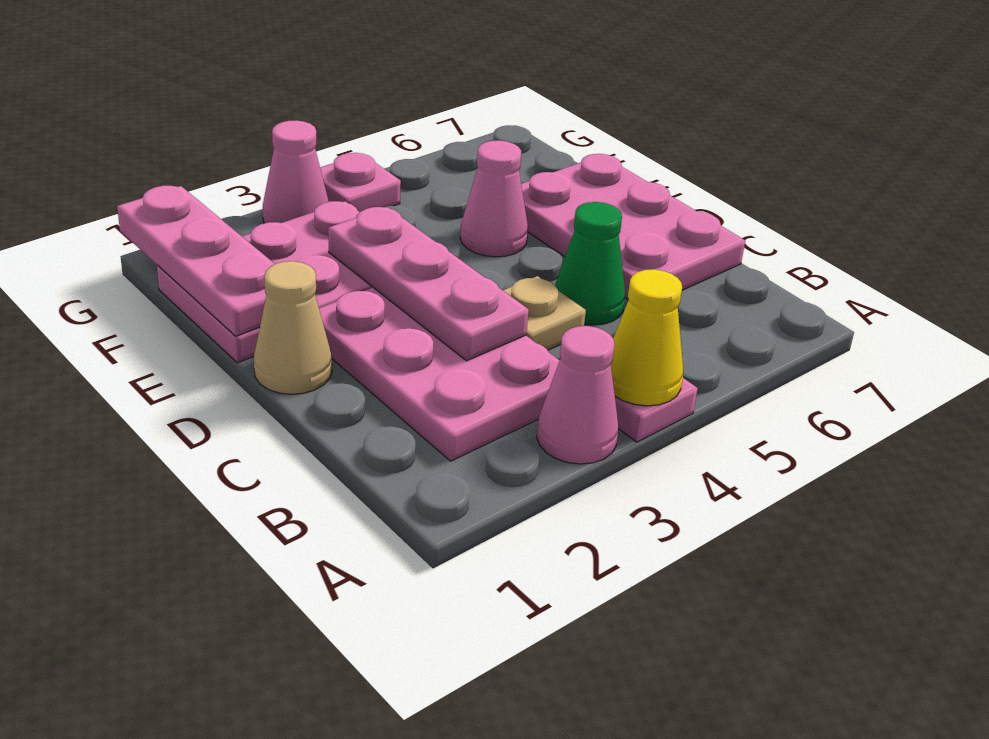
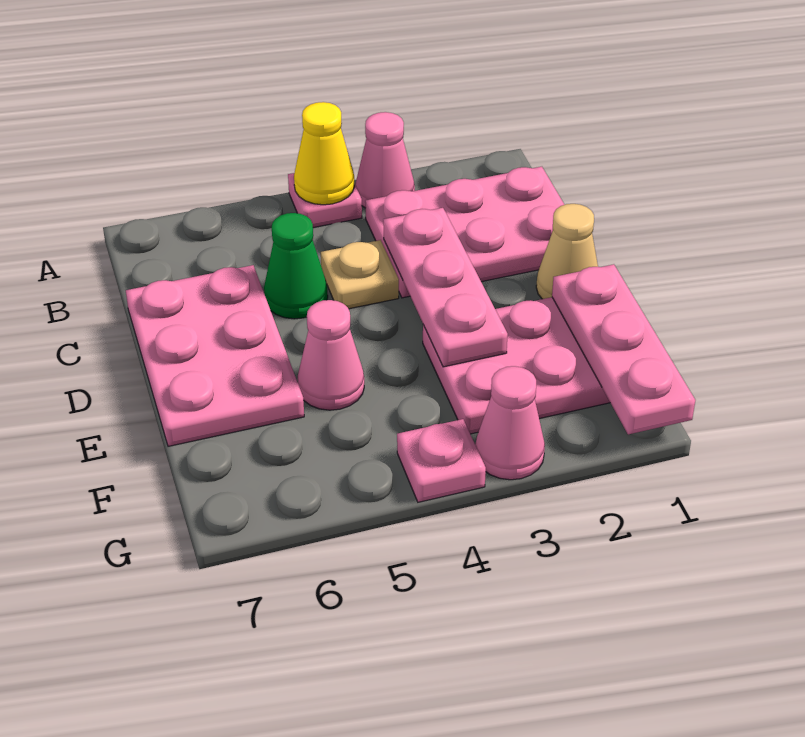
pink 2x3 plate [319,288,560,461] -> pink 2x3 plate turned to [365,167,564,298]

